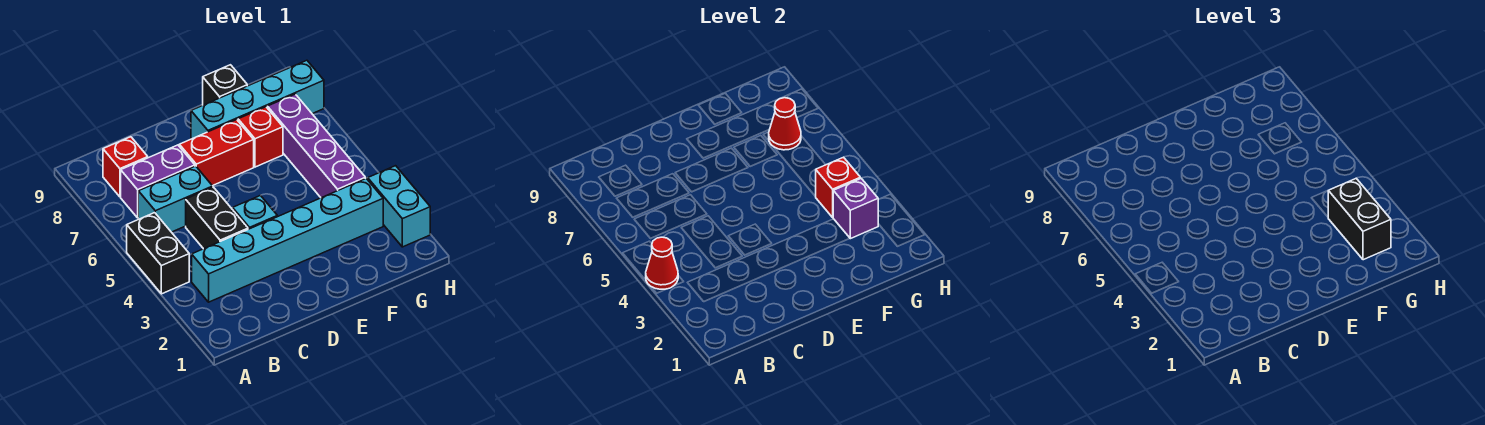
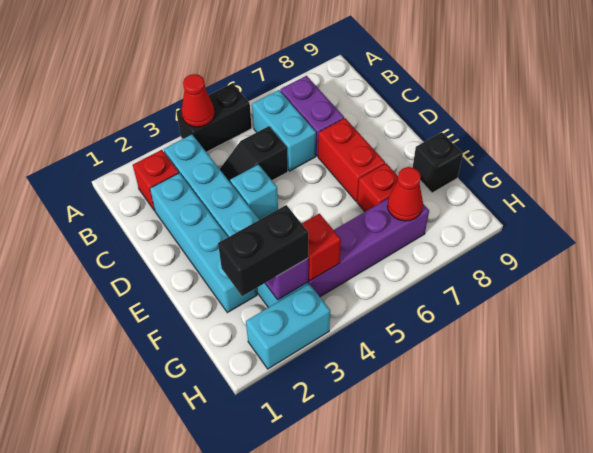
red 1x1 brick [103,137,148,197] -> red 1x1 brick moved to [133,150,179,211]
black 1x2 brick [186,187,248,249] -> black 1x2 slope [220,126,288,182]
cyan 1x4 brick [191,60,324,139] -> cyan 1x4 brick moved to [150,173,257,313]

